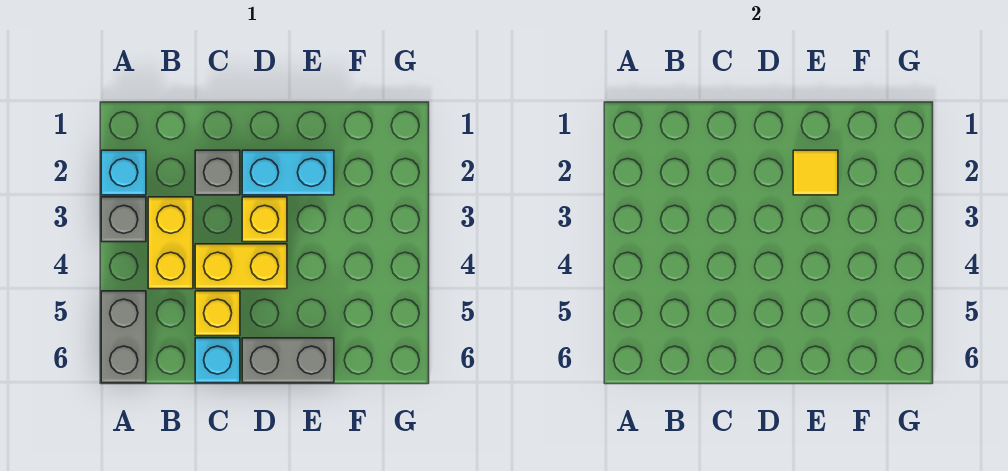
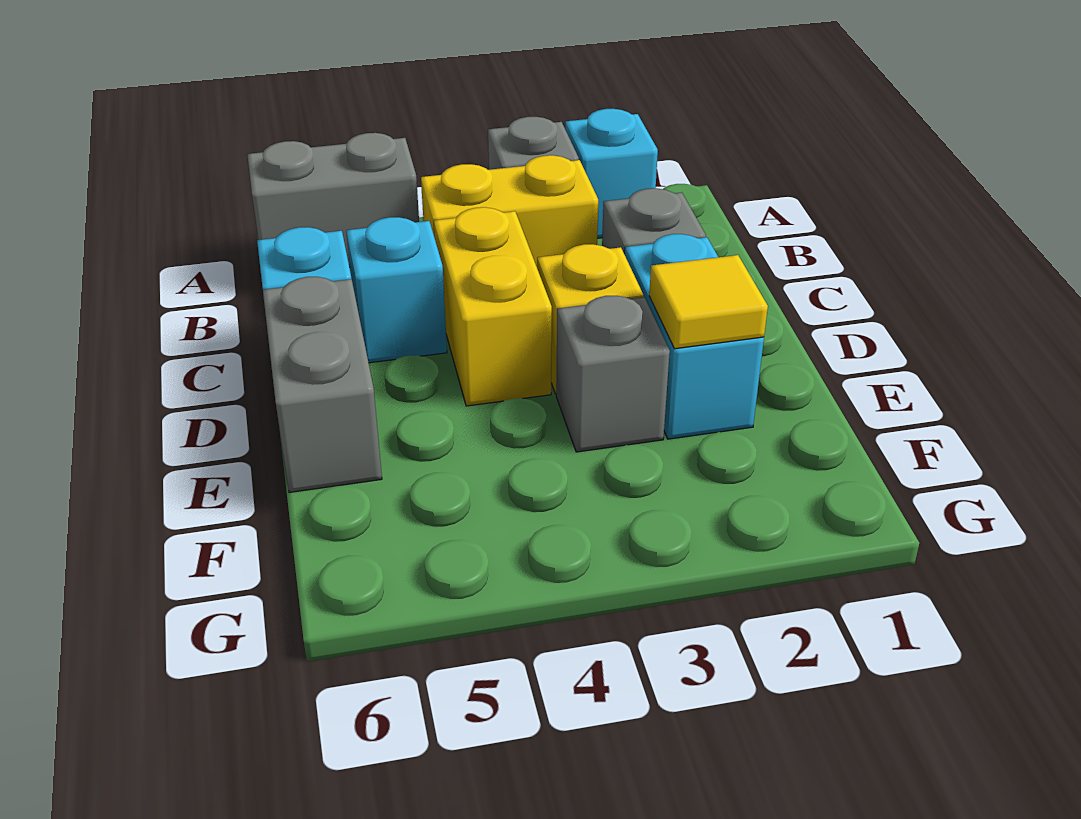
yellow 1x1 brick [195,291,240,336] -> cyan 1x1 brick [346,217,447,363]
none -> grey 1x1 brick [556,296,670,452]

